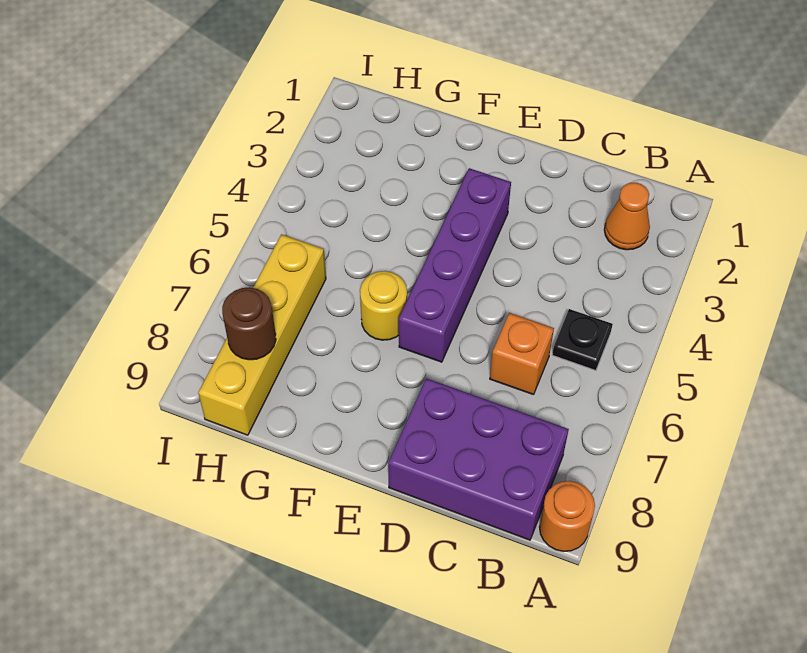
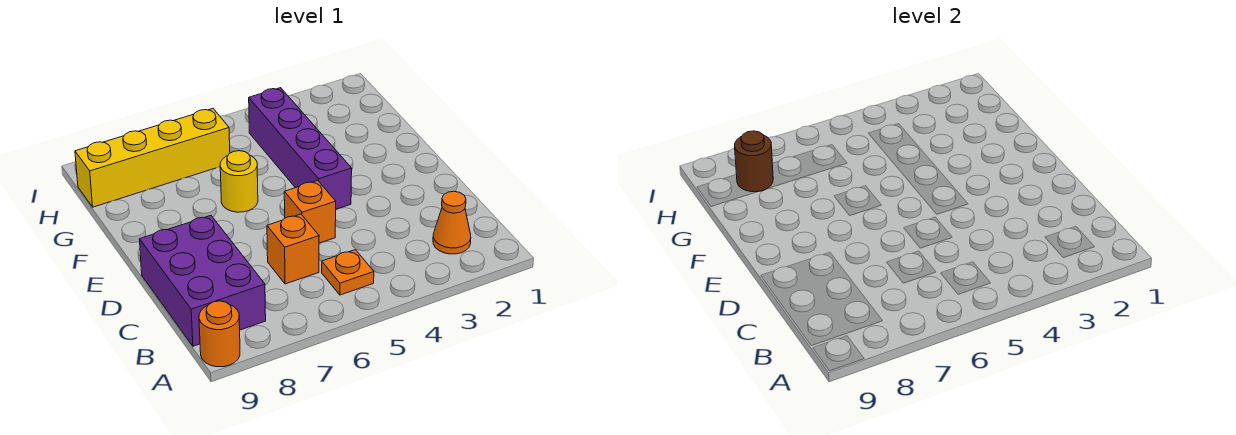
black 1x1 plate [552,309,613,370] -> orange 1x1 plate [322,250,374,295]
none -> orange 1x1 brick [284,181,336,243]
purple 1x4 brick [399,168,511,362] -> purple 1x4 brick turned to [249,88,352,209]

